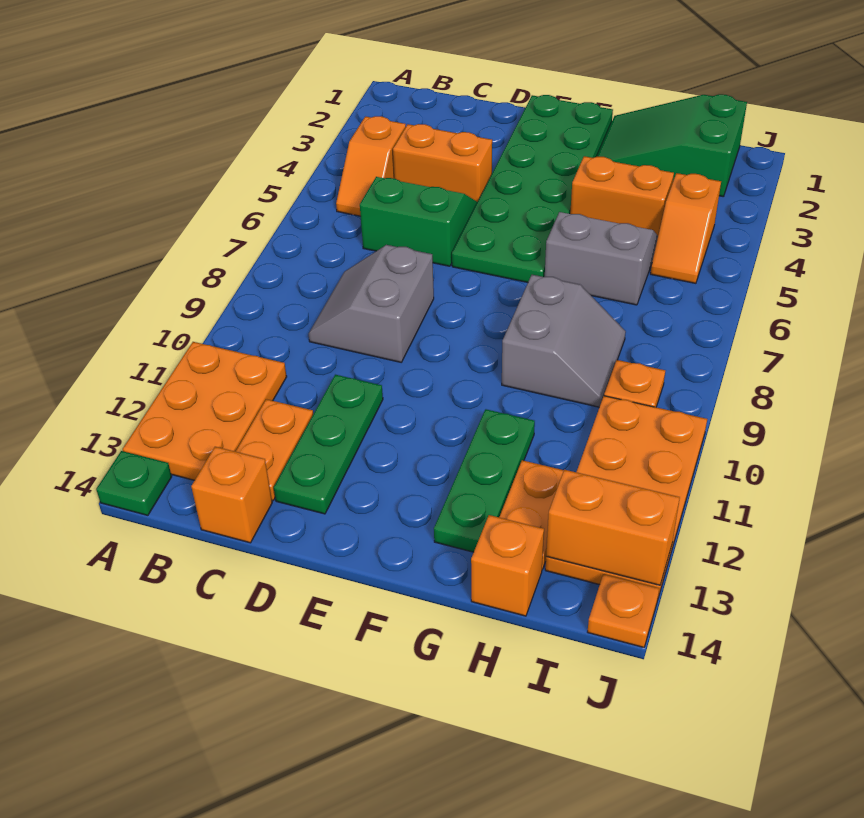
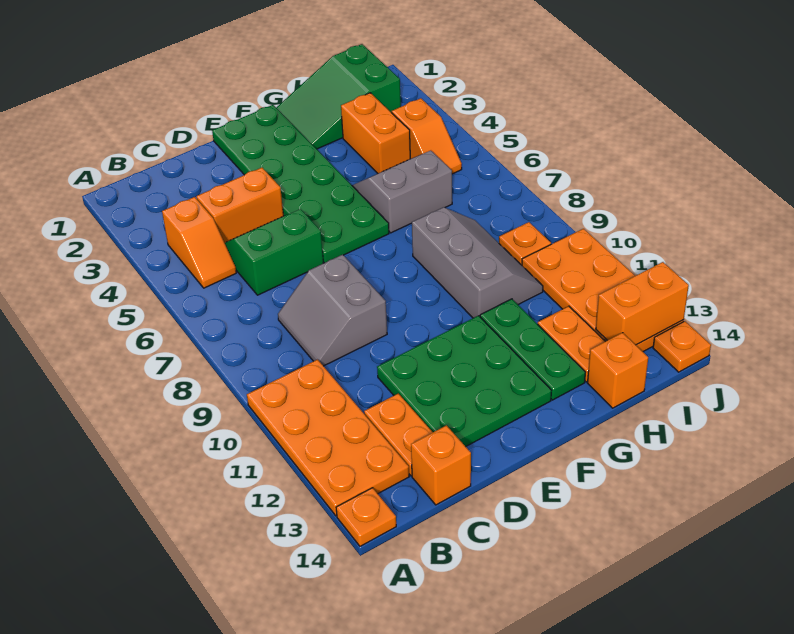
orange 2x3 plate [123,342,287,480] -> orange 2x4 plate [247,360,409,516]
green 1x1 plate [96,451,172,515] -> orange 1x1 plate [336,488,396,546]
green 1x3 plate [274,375,383,514] -> green 3x3 plate [377,316,551,447]
orange 1x2 brick [570,156,674,235] -> orange 1x2 brick turned to [341,93,410,173]
grey 2x2 slope [502,275,626,407] -> grey 2x3 slope [412,207,543,318]

